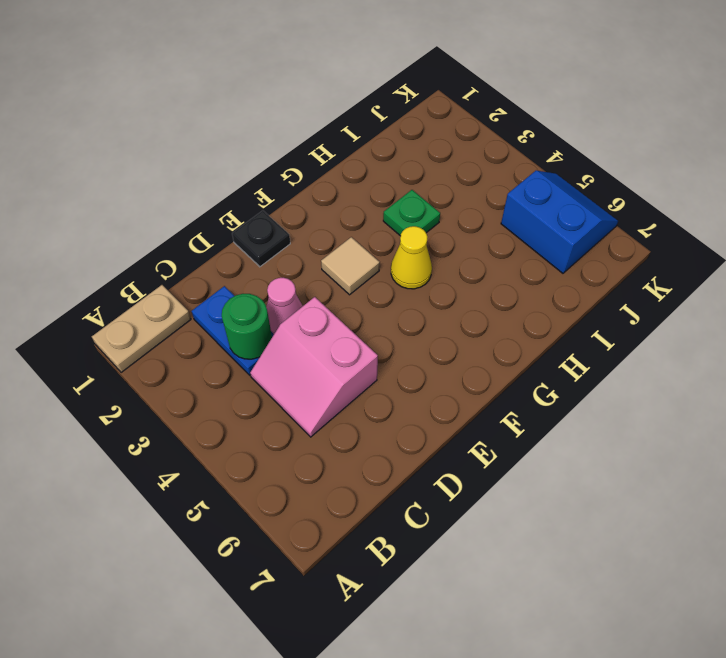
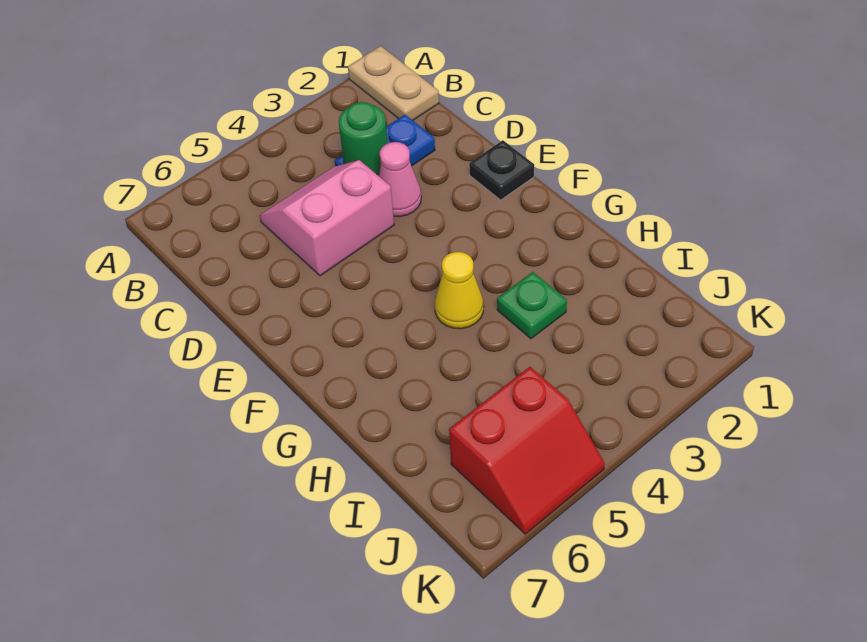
tan 1x1 tile [321,237,380,295] -> none
blue 2x2 slope [501,171,618,273] -> red 2x2 slope [449,367,605,534]

